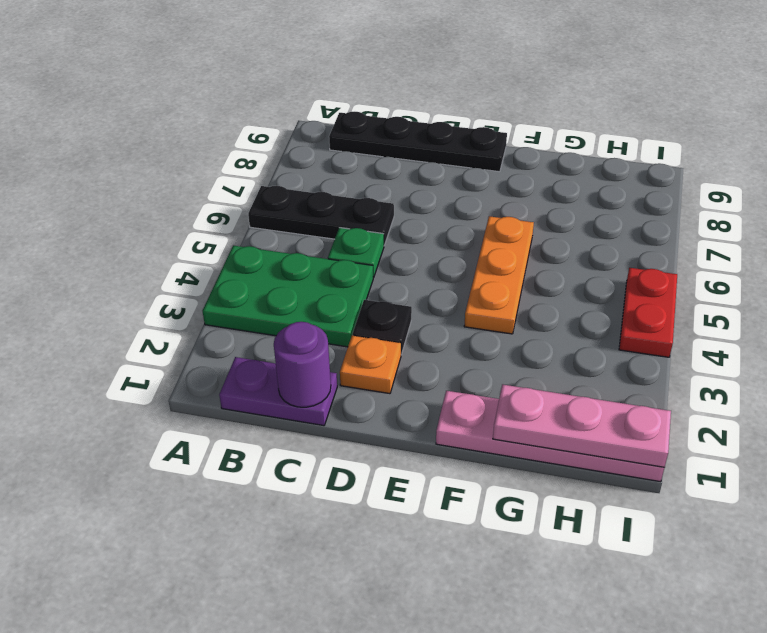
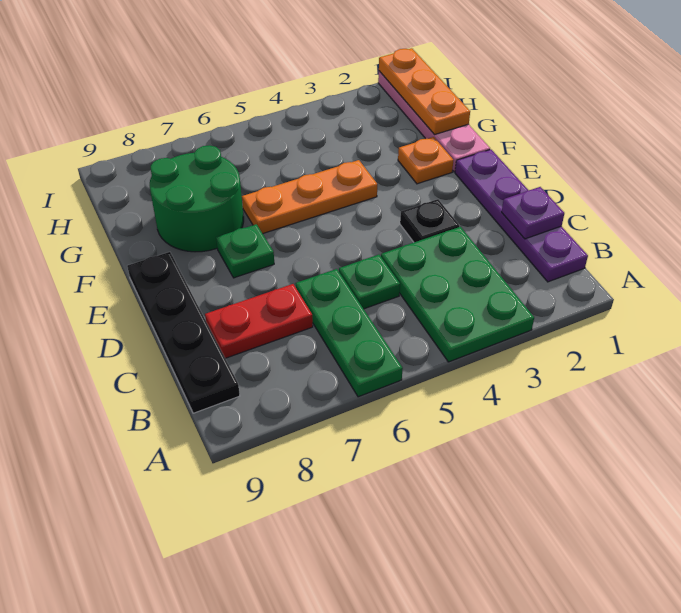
black 1x3 plate [248,186,394,245] -> green 1x3 plate [296,269,403,397]
purple 1x2 plate [219,357,337,426] -> purple 1x4 plate [455,150,588,282]
purple 1x1 round brick [274,322,331,407] -> purple 1x1 plate [502,187,564,239]
orange 1x1 plate [340,335,401,394] -> orange 1x1 plate moved to [398,137,453,184]
none -> green 1x1 plate [216,224,274,278]
none -> green 2x2 round brick [150,145,244,252]
pink 1x3 plate [493,384,671,467] -> orange 1x3 plate [379,48,470,135]
red 1x2 plate [619,268,677,357] -> red 1x2 plate moved to [205,284,313,358]

